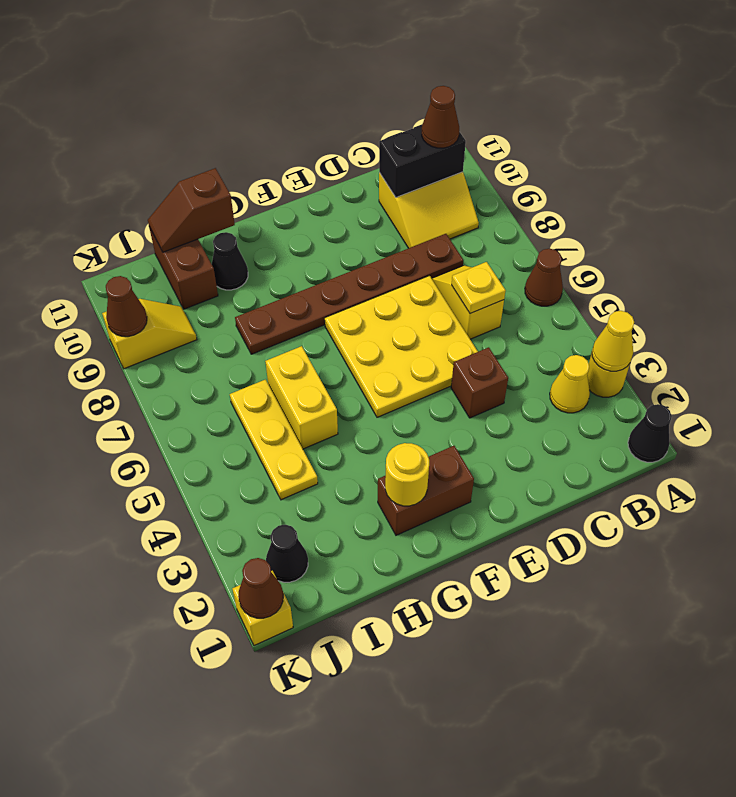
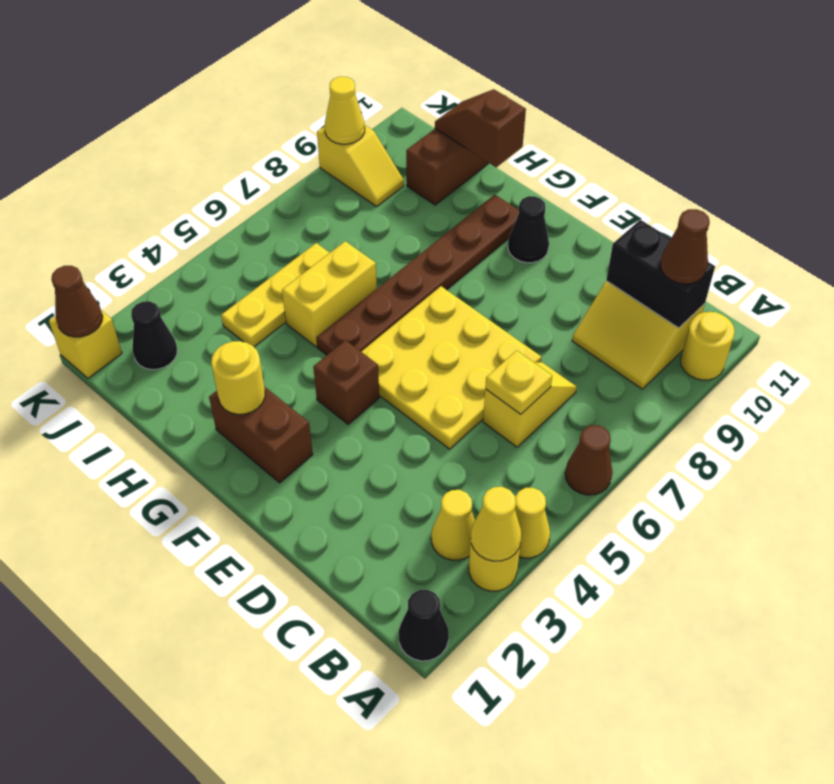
none -> yellow 1x1 cone [515,488,550,558]
none -> yellow 1x1 round brick [681,312,735,380]
brown 1x6 plate [235,234,463,354] -> brown 1x6 plate turned to [316,195,519,355]
brown 1x1 brick [451,347,508,418] -> brown 1x1 brick moved to [313,340,379,424]
black 1x1 cone [212,232,248,290] -> black 1x1 cone moved to [508,196,549,263]
brown 1x1 cone [106,276,147,337] -> yellow 1x1 cone [325,77,365,144]

